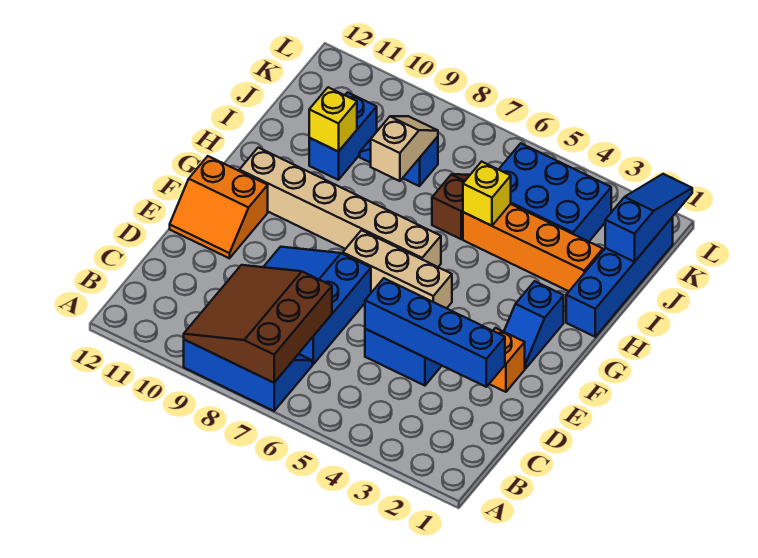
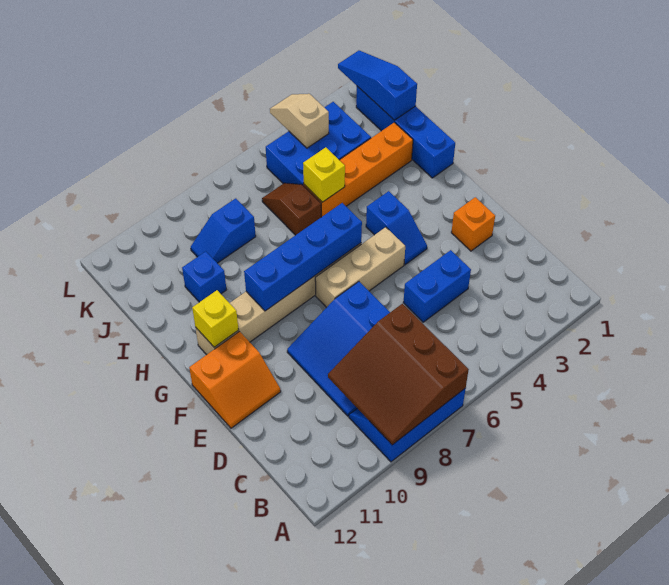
blue 1x4 brick [365,278,505,387] -> blue 1x4 brick moved to [244,203,362,311]
blue 1x2 slope [504,281,564,369] -> blue 1x2 slope moved to [366,191,427,265]
tan 1x2 slope [371,116,438,181] -> tan 1x2 slope moved to [270,94,329,148]
blue 1x2 brick [309,92,377,180] -> blue 1x1 brick [182,251,226,302]
yellow 1x1 brick [309,87,357,152] -> yellow 1x1 brick moved to [192,290,239,347]

